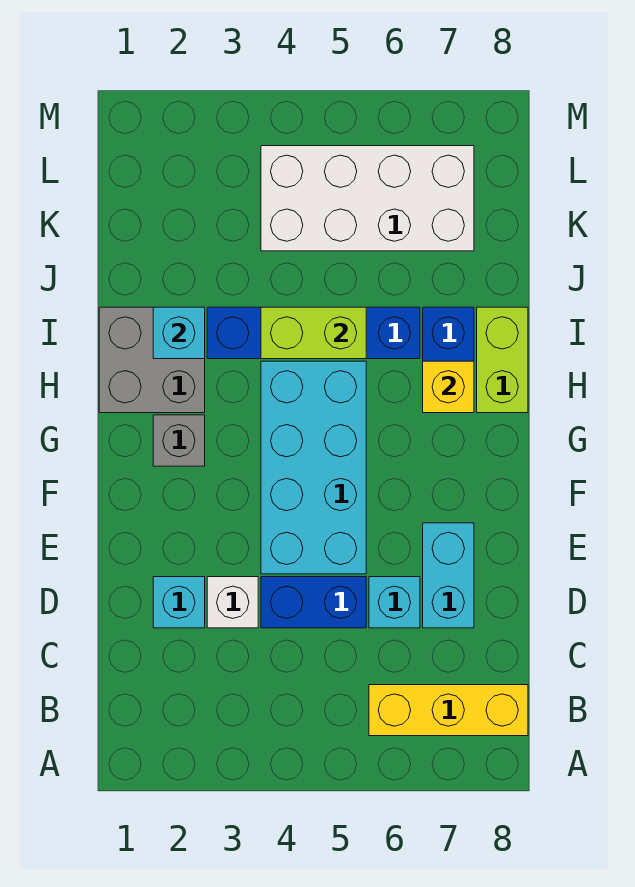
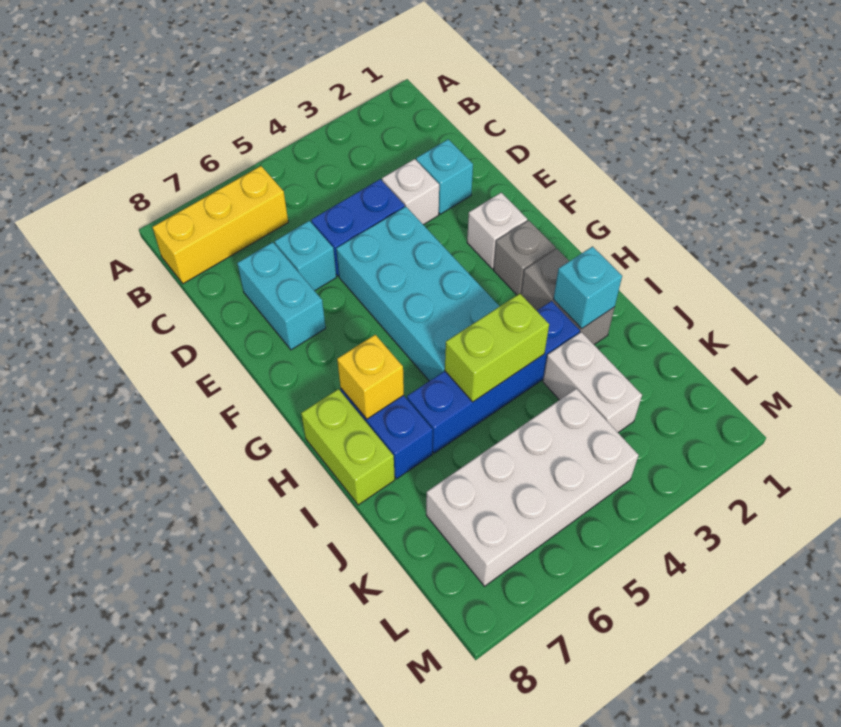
none -> white 1x1 brick [467,193,527,269]
grey 2x2 brick [99,307,205,413] -> grey 1x2 brick [521,249,615,345]
none -> white 1x2 brick [543,332,642,432]

